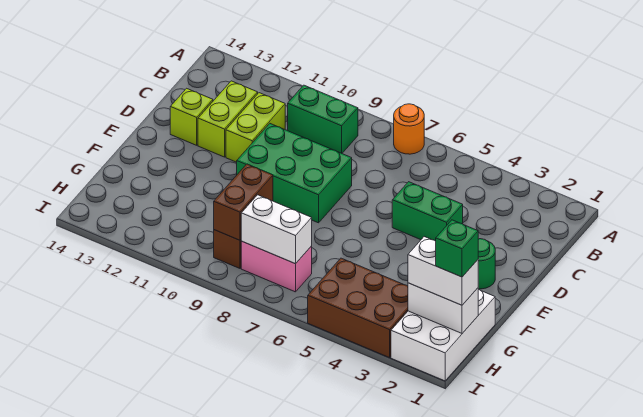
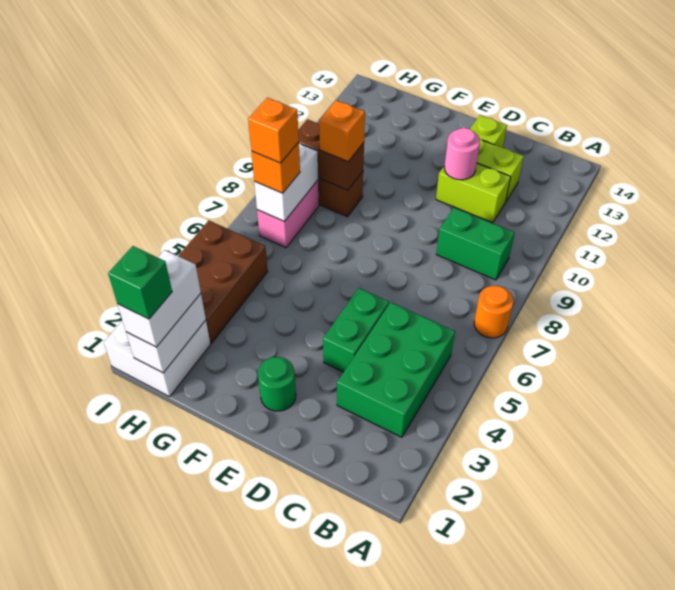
green 1x2 brick [288,85,358,153] -> green 1x2 brick turned to [436,208,515,280]
green 2x3 brick [237,124,352,223] -> green 2x3 brick moved to [337,302,455,437]
none -> pink 1x1 round brick [444,128,480,180]
white 2x3 brick [391,289,495,381] -> white 2x2 brick [104,320,211,397]
none -> orange 1x1 brick [319,100,365,162]
none -> orange 1x1 brick [251,142,300,193]
none -> orange 1x1 brick [248,98,299,163]

